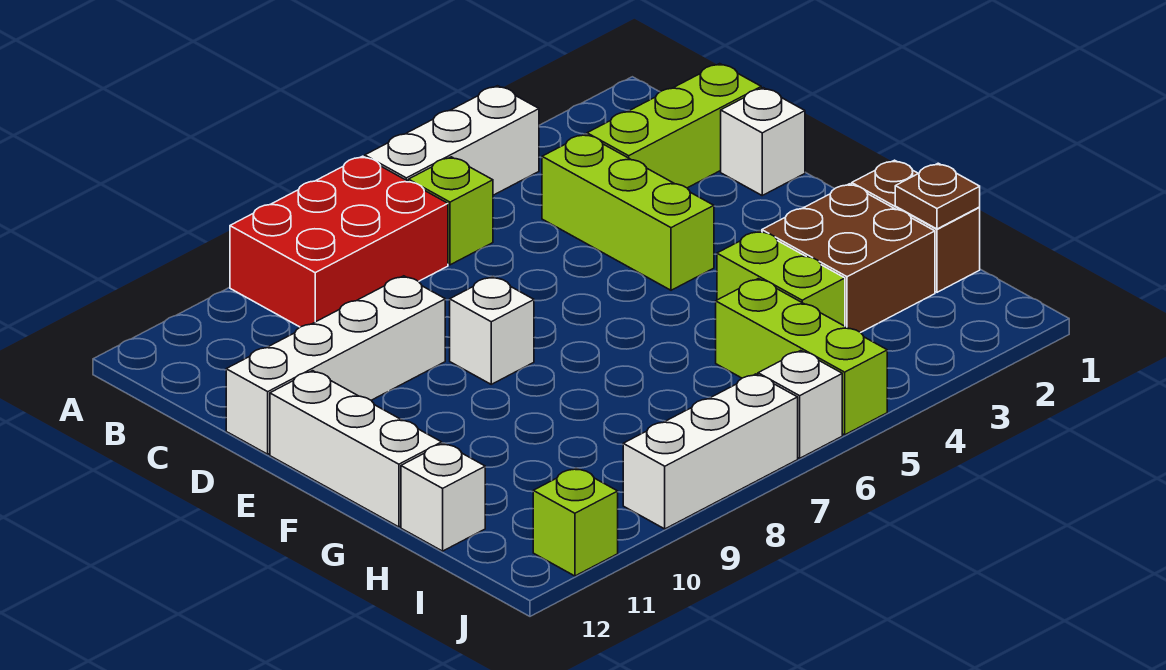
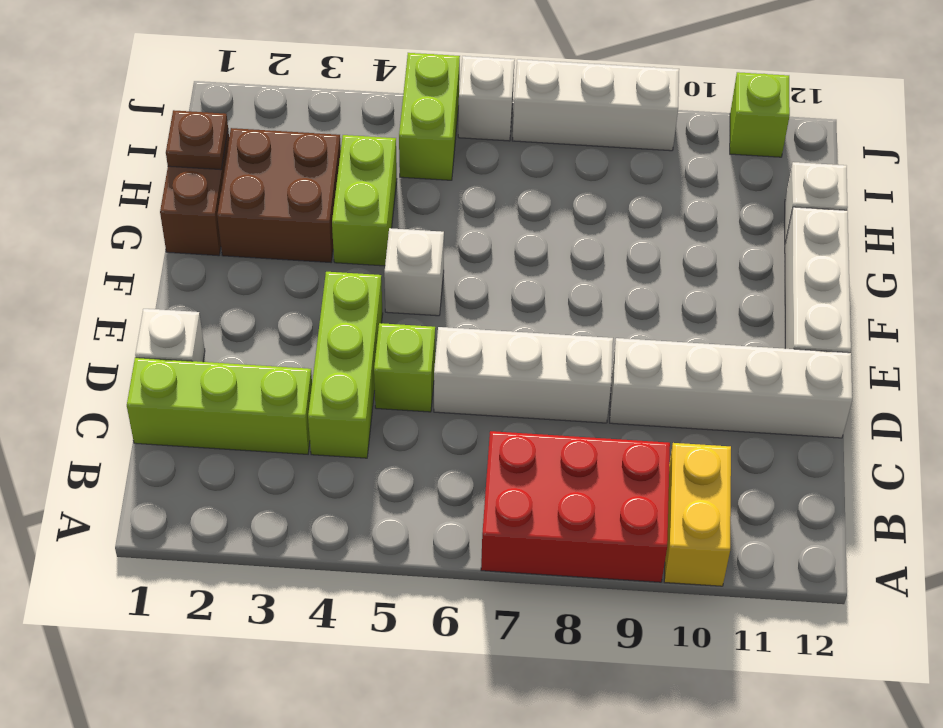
white 1x3 brick [365,86,539,195] -> white 1x3 brick moved to [434,327,613,423]
none -> yellow 1x2 brick [664,443,731,586]
lime 1x1 brick [408,157,493,265] -> lime 1x1 brick moved to [374,323,435,412]
white 1x1 brick [450,276,534,384] -> white 1x1 brick moved to [384,228,444,316]
lime 1x3 brick [716,279,887,435] -> lime 1x2 brick [399,53,460,180]

